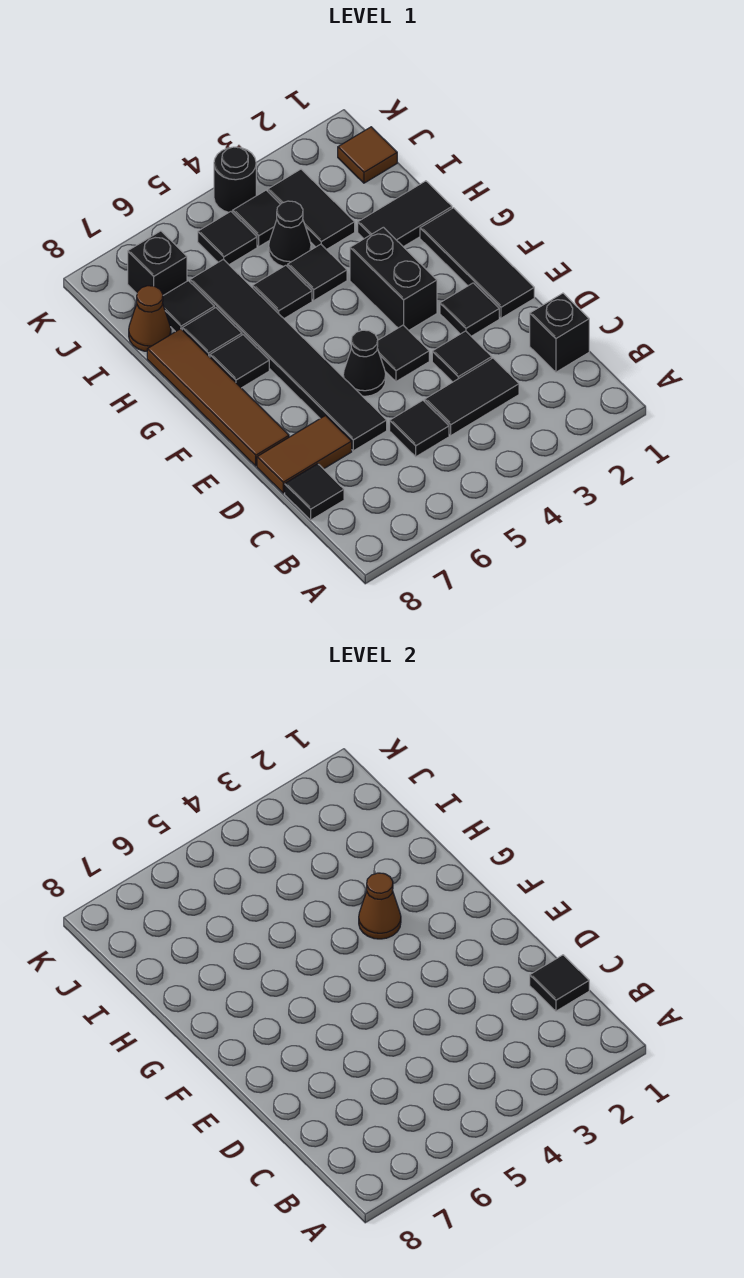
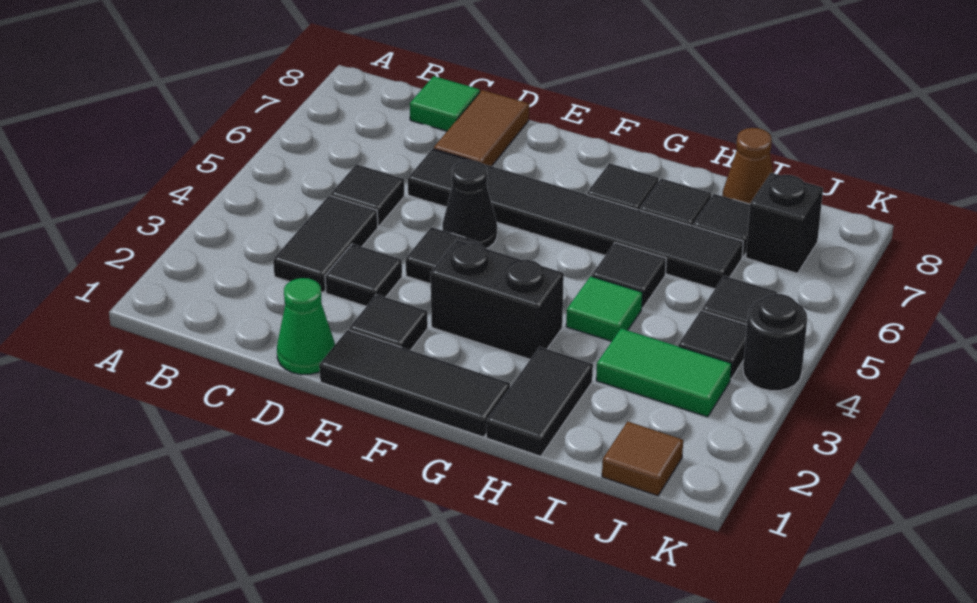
black 1x1 brick [530,293,589,372] -> none
black 1x1 tile [530,955,589,1011] -> none
black 1x1 tile [285,464,344,520] -> green 1x1 tile [410,76,480,131]
none -> green 1x1 cone [277,278,335,375]
brown 1x4 tile [147,329,289,466] -> none
brown 1x1 cone [359,873,401,939] -> none
black 1x1 tile [288,244,347,300] -> green 1x1 tile [566,276,643,341]
black 1x2 tile [268,169,355,250] -> green 1x2 tile [596,329,732,417]
black 1x1 cone [269,201,311,267] -> none

